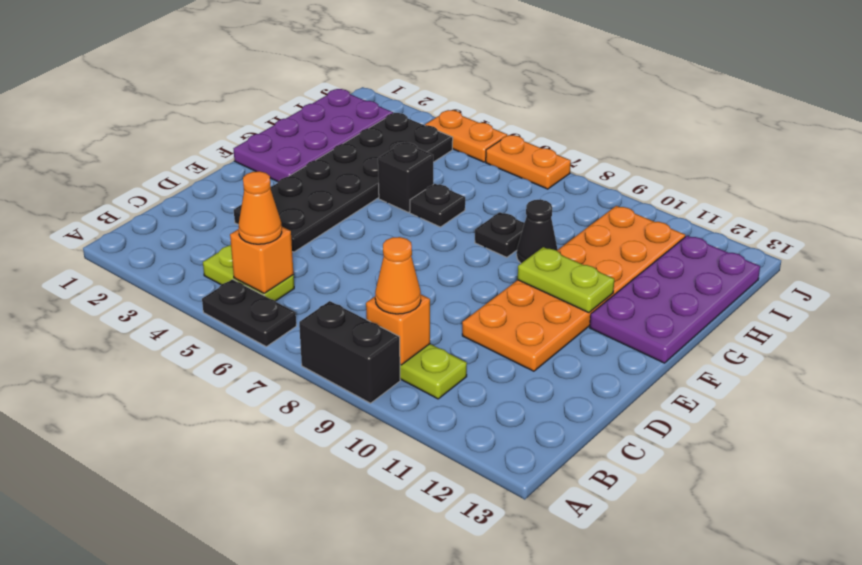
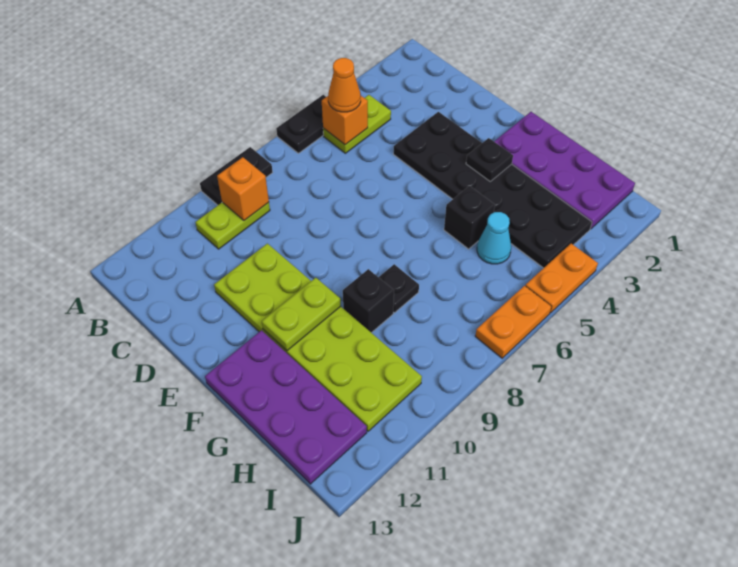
black 1x2 brick [299,301,400,403] -> black 1x2 plate [200,147,273,205]
orange 1x1 cone [375,237,421,314] -> none
orange 2x6 plate [462,206,685,371] -> lime 2x6 plate [214,243,422,431]
black 1x1 plate [410,184,465,227] -> black 1x1 plate moved to [466,138,513,181]
black 1x1 cone [517,200,558,263] -> black 1x1 brick [343,269,394,333]
none -> cyan 1x1 cone [477,212,511,264]

